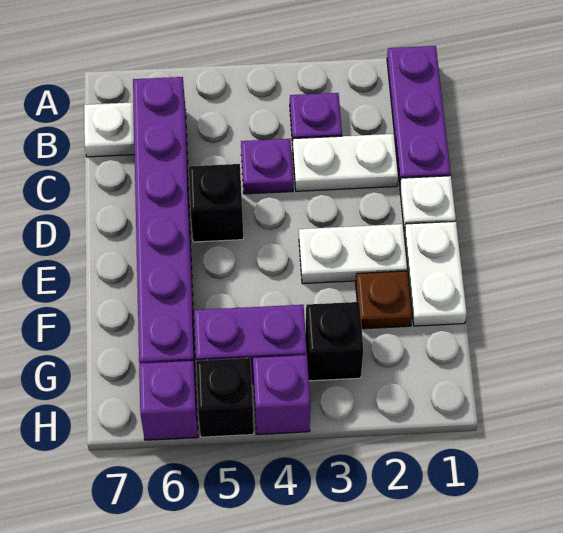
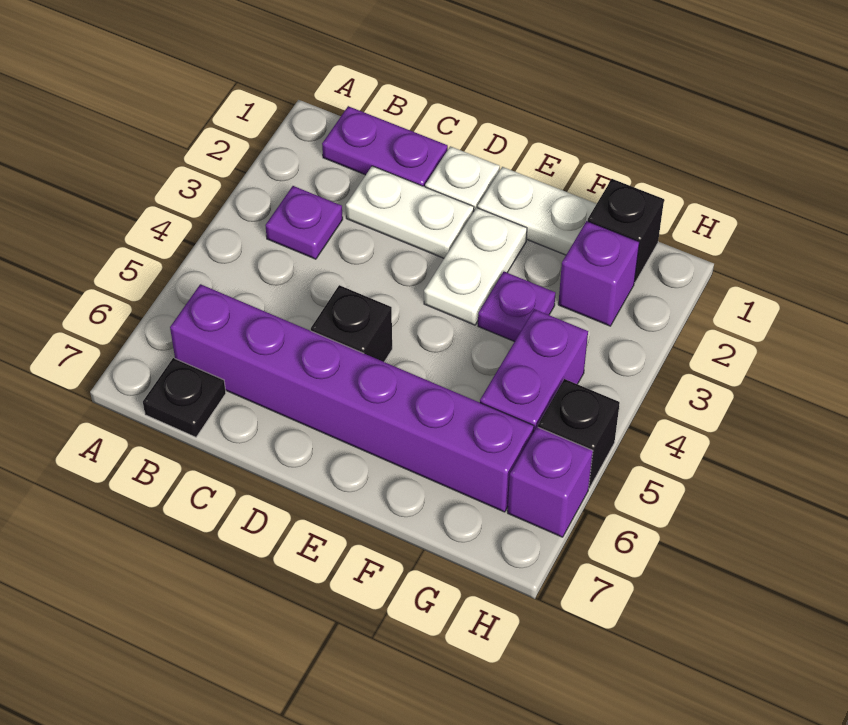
purple 1x3 plate [387,46,451,185] -> purple 1x2 plate [322,106,448,187]
white 1x1 plate [84,102,135,157] -> black 1x1 plate [143,358,226,437]
white 1x2 plate [293,134,398,191] -> white 1x2 plate turned to [346,166,474,258]
purple 1x1 plate [241,139,293,194] -> purple 1x1 plate moved to [478,272,556,342]
brown 1x1 plate [356,271,412,329] -> none
black 1x1 brick [306,302,363,381] -> black 1x1 brick moved to [588,179,664,283]
purple 1x1 brick [253,355,310,434] -> purple 1x1 brick moved to [558,221,639,326]

